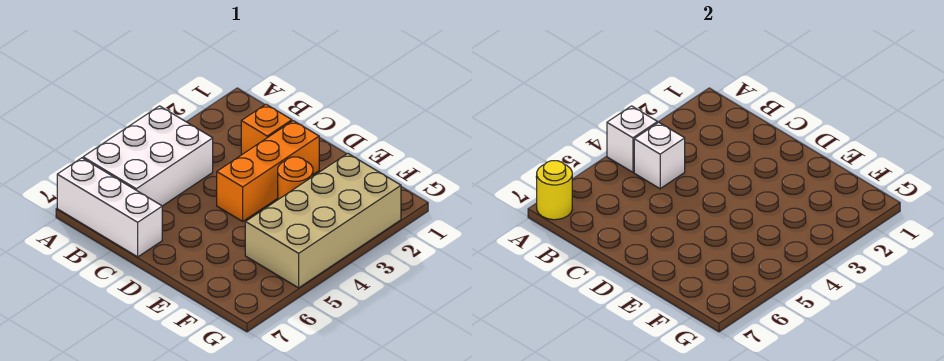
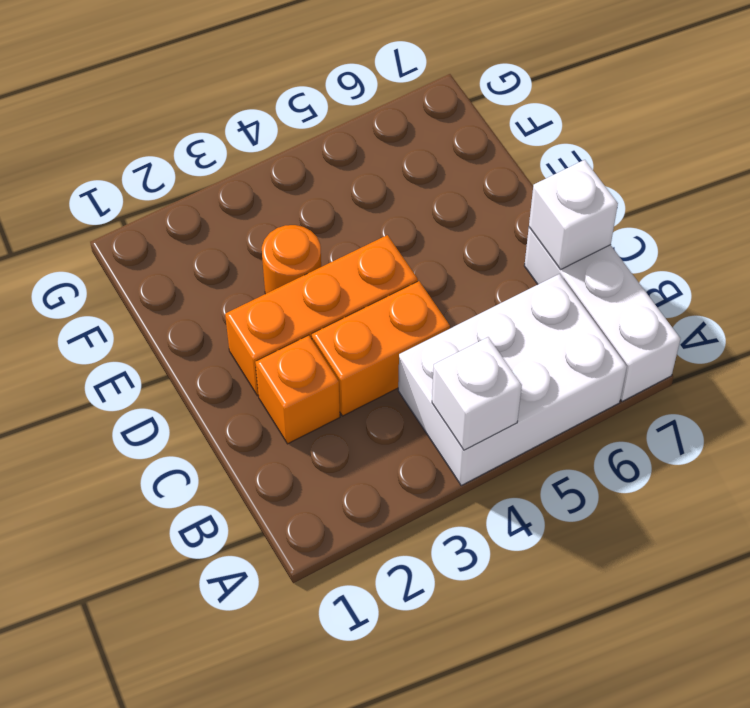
yellow 1x1 round brick [537,161,572,220] -> none
white 1x1 brick [634,122,685,189] -> white 1x1 brick moved to [529,160,618,270]
none -> orange 1x2 brick [312,281,450,416]
tan 2x4 brick [245,153,401,288] -> none

